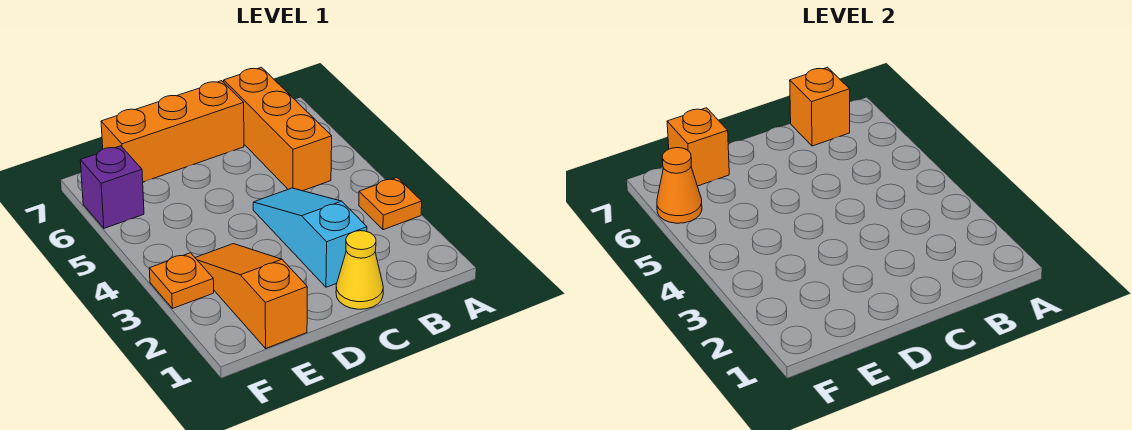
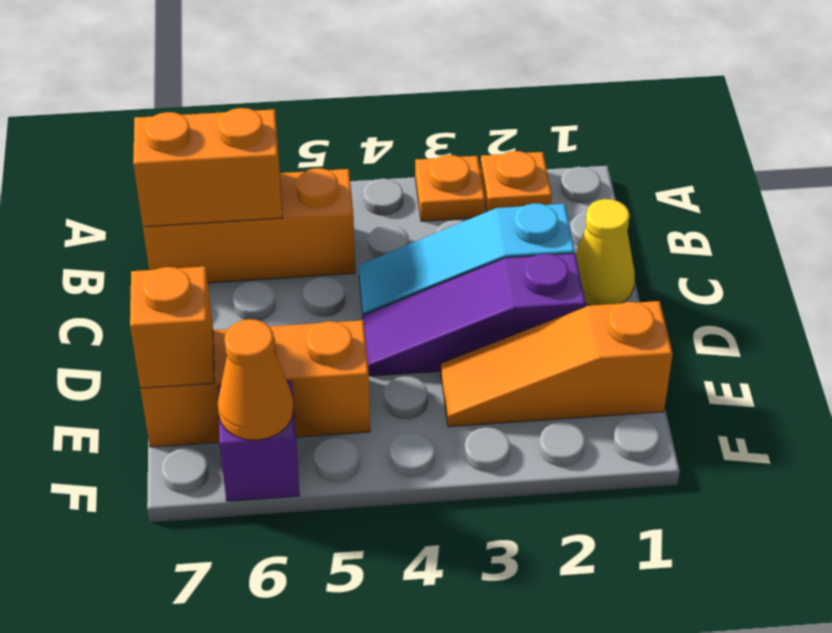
orange 1x1 brick [790,67,850,146] -> orange 1x2 brick [133,108,282,227]
orange 1x3 brick [101,81,244,182] -> orange 1x3 brick turned to [140,320,370,447]
none -> purple 1x3 slope [363,253,586,376]
orange 1x1 plate [149,253,214,309] -> orange 1x1 plate moved to [480,151,552,212]

